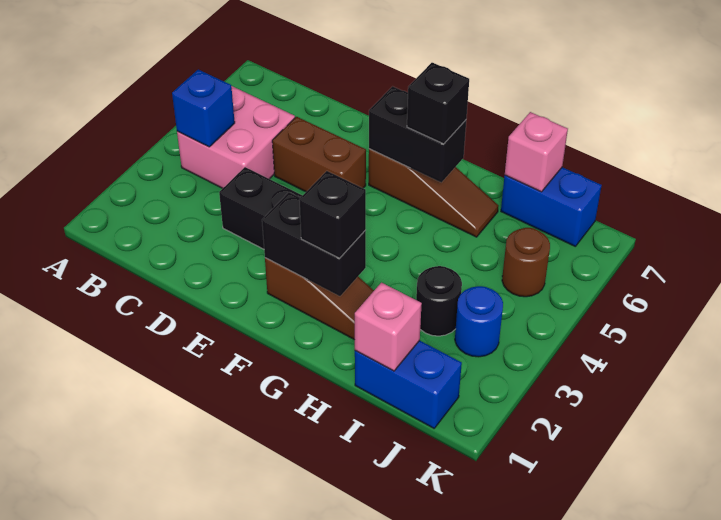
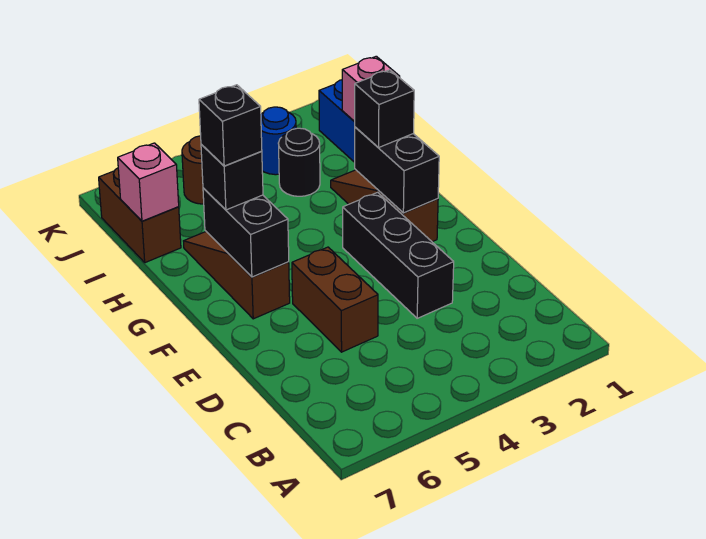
pink 2x2 brick [177,86,295,188] -> none
blue 1x1 brick [172,69,235,147] -> none
none -> black 1x1 brick [199,85,262,166]
blue 1x2 brick [501,167,602,246] -> brown 1x2 brick [99,168,181,263]

